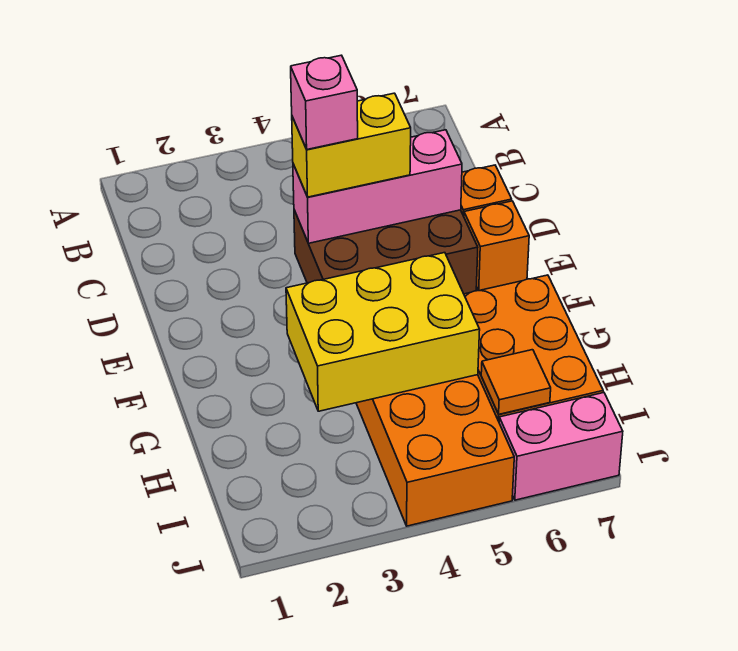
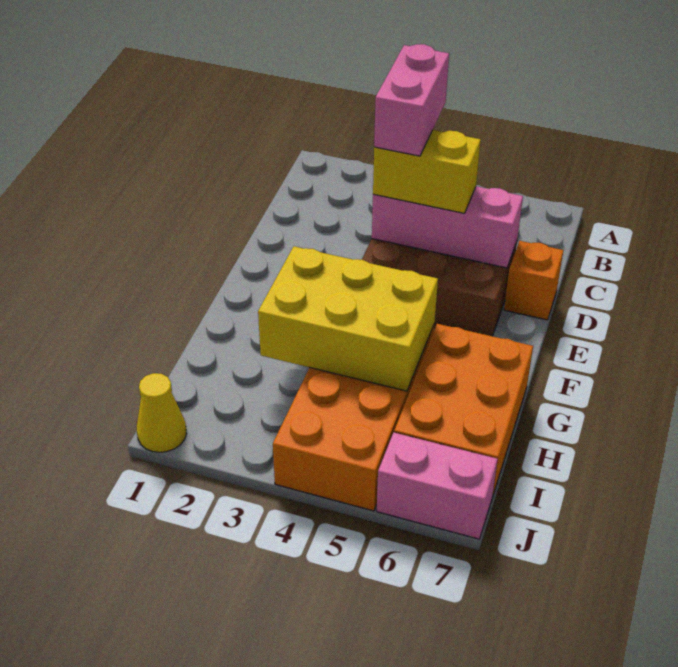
pink 1x1 brick [291,55,358,149] -> pink 1x2 brick [374,44,449,156]
orange 1x1 brick [464,201,529,291] -> none
orange 1x1 tile [481,350,551,414] -> none
none -> yellow 1x1 cone [137,373,187,452]

